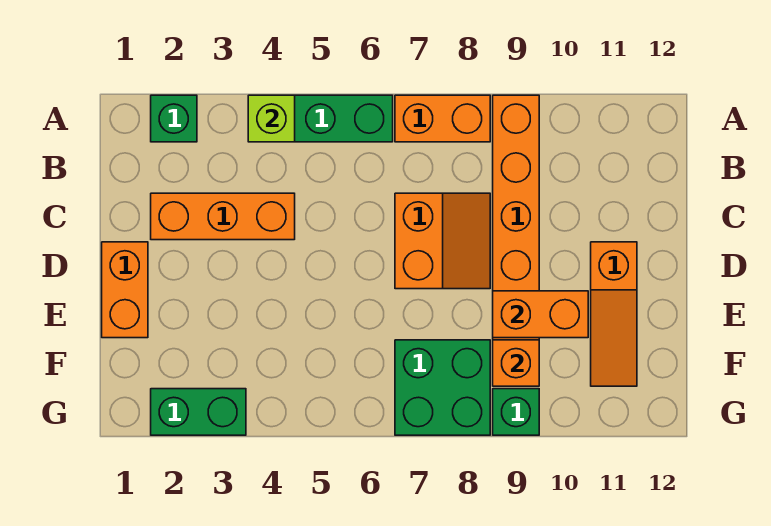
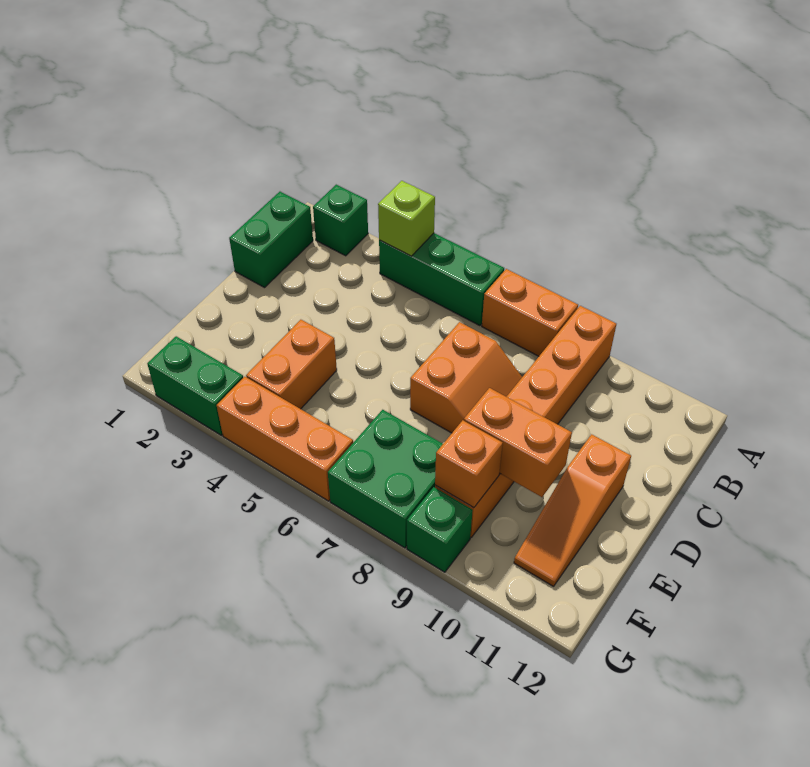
none -> green 1x2 brick [229,192,313,288]
orange 1x3 brick [151,193,295,240] -> orange 1x3 brick moved to [217,377,353,501]
orange 1x2 brick [102,242,148,338] -> orange 1x2 brick moved to [246,320,337,409]

